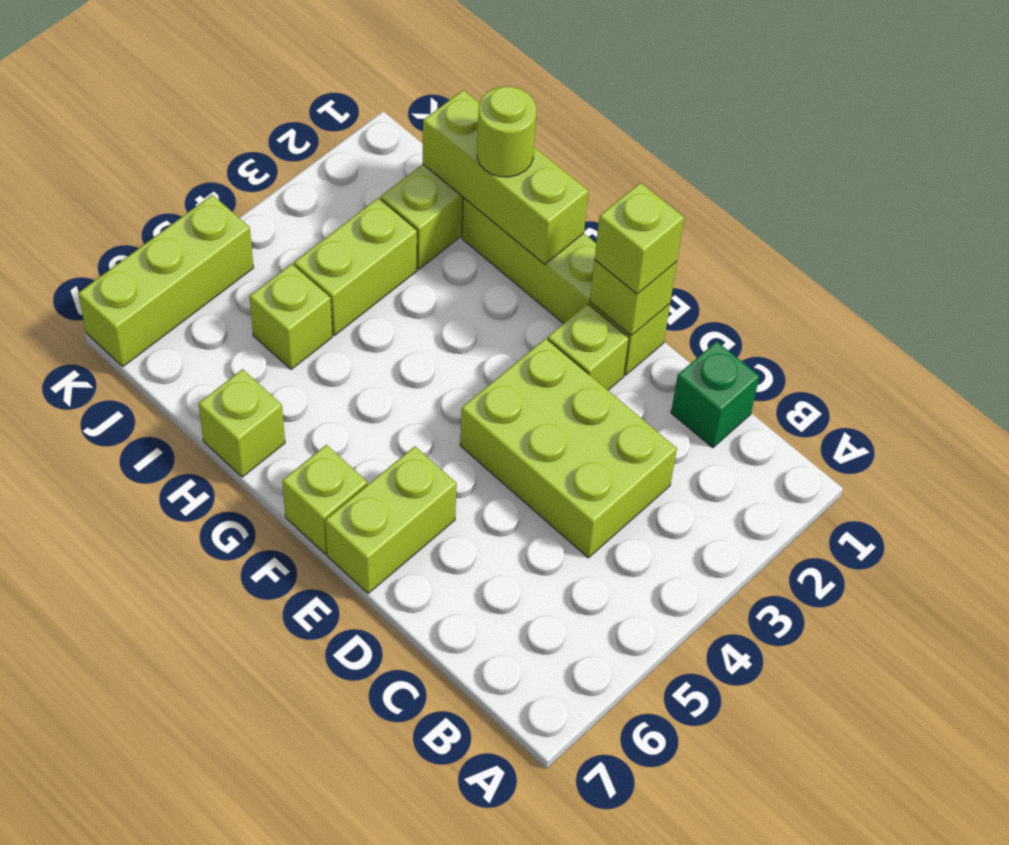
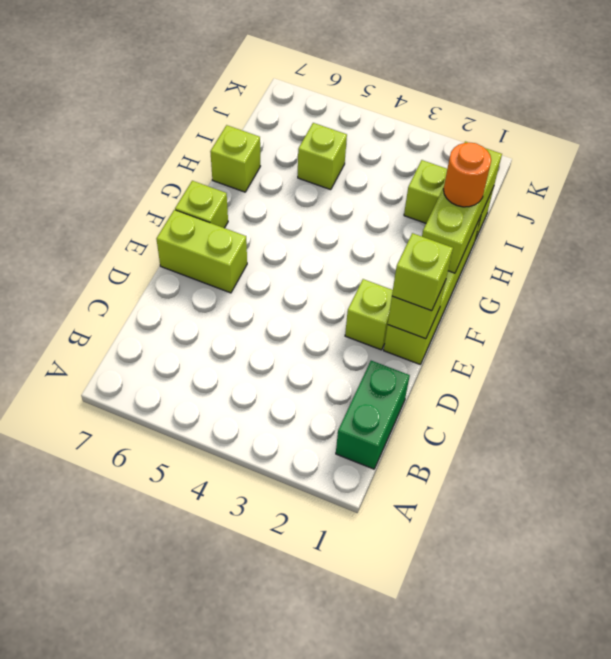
green 1x1 brick [671,341,759,448] -> green 1x2 brick [336,361,410,469]
lime 2x3 brick [460,338,677,558] -> none
lime 1x1 round brick [477,86,536,177] -> orange 1x1 round brick [444,143,491,207]
lime 1x2 brick [294,198,417,335] -> none
lime 1x3 brick [78,195,254,367] -> none

